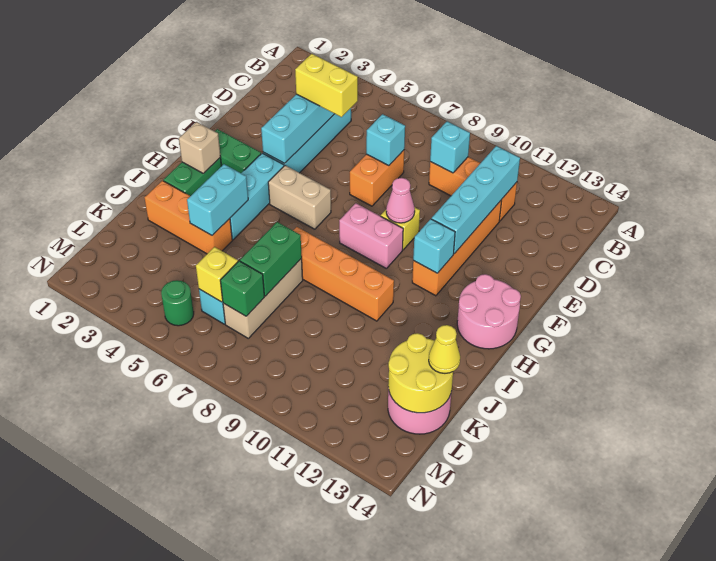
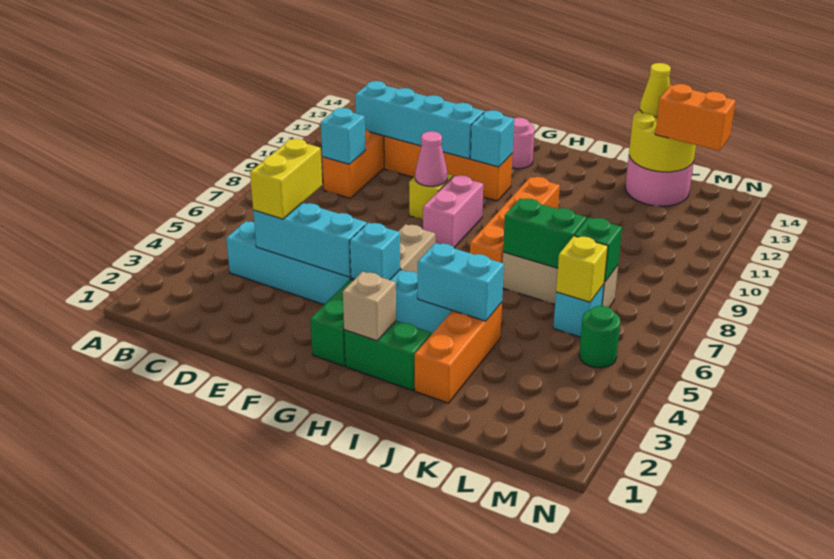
orange 1x2 brick [350,150,404,206] -> orange 1x2 brick moved to [655,84,736,151]
cyan 1x1 brick [366,114,405,166] -> cyan 1x1 brick moved to [350,223,400,280]
pink 2x2 round brick [457,274,521,349] -> pink 1x1 round brick [512,118,535,169]

